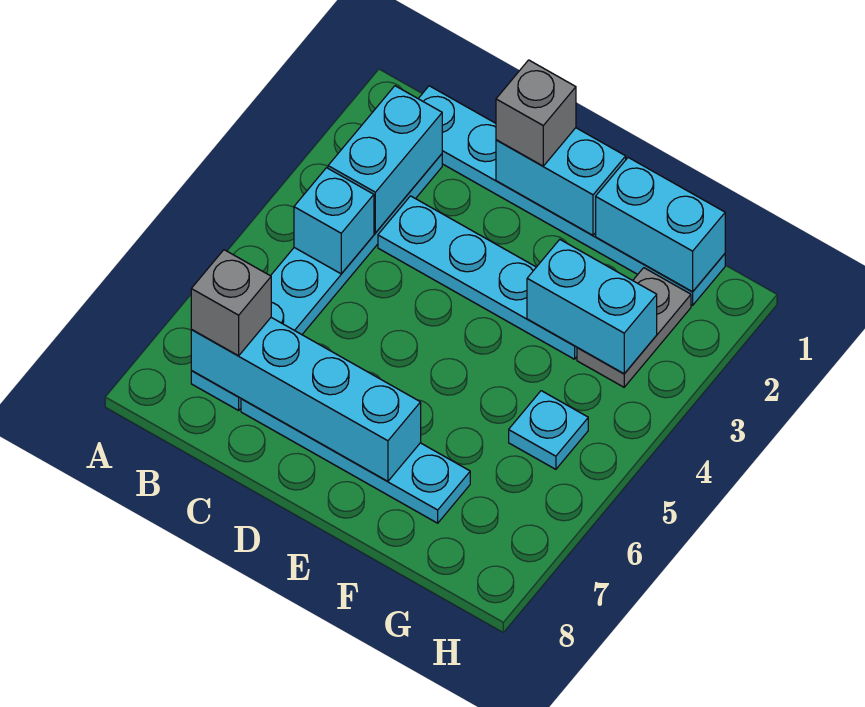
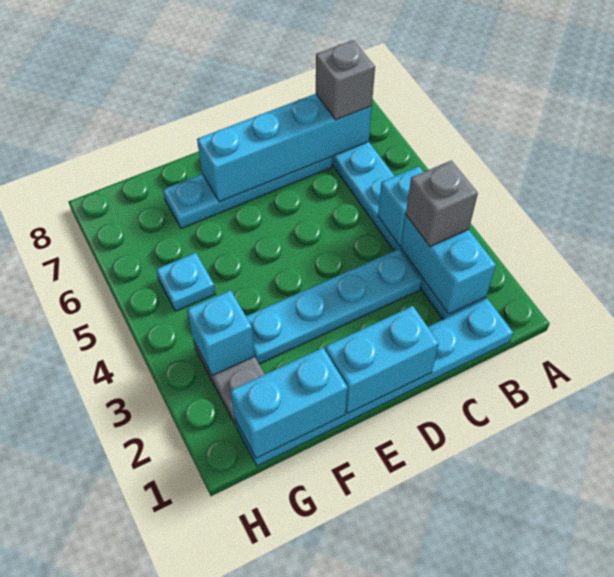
grey 1x1 brick [496,60,576,166] -> grey 1x1 brick moved to [406,160,478,247]
cyan 1x2 brick [527,240,657,374] -> cyan 1x1 brick [187,290,255,376]

